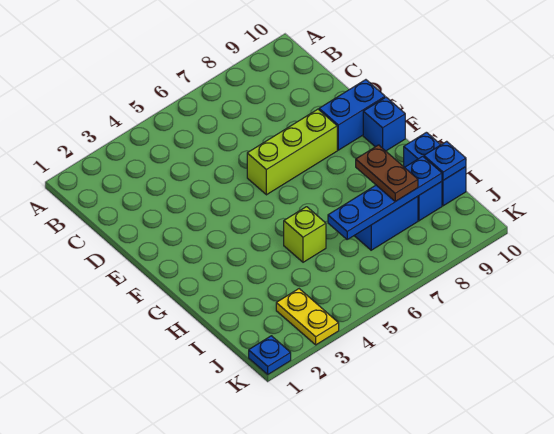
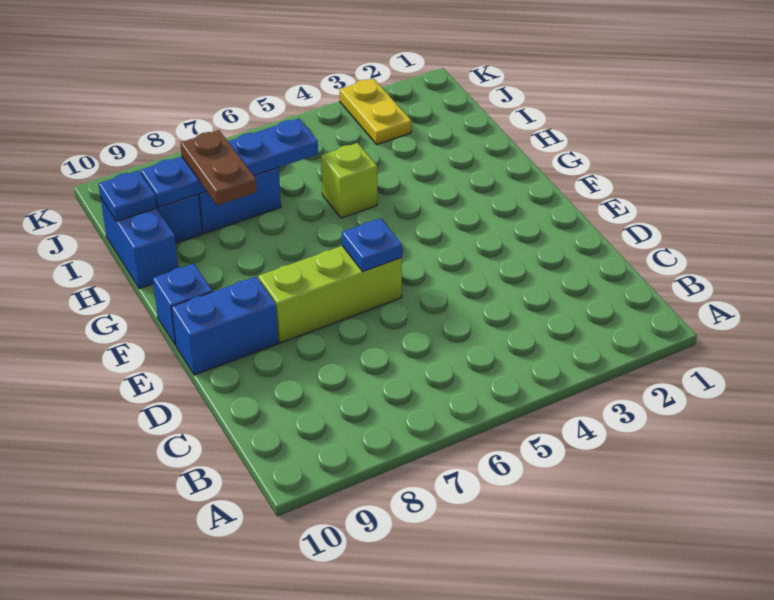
blue 1x1 plate [249,336,291,374] -> blue 1x1 plate moved to [342,218,402,272]

